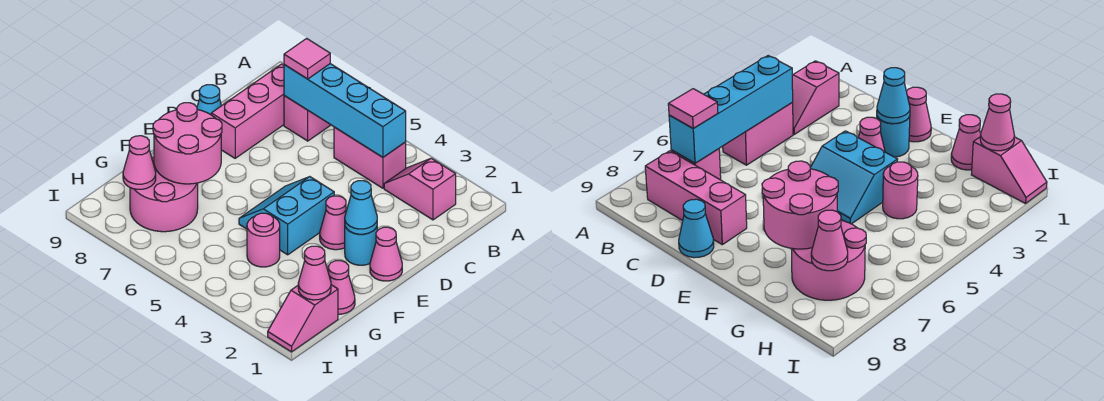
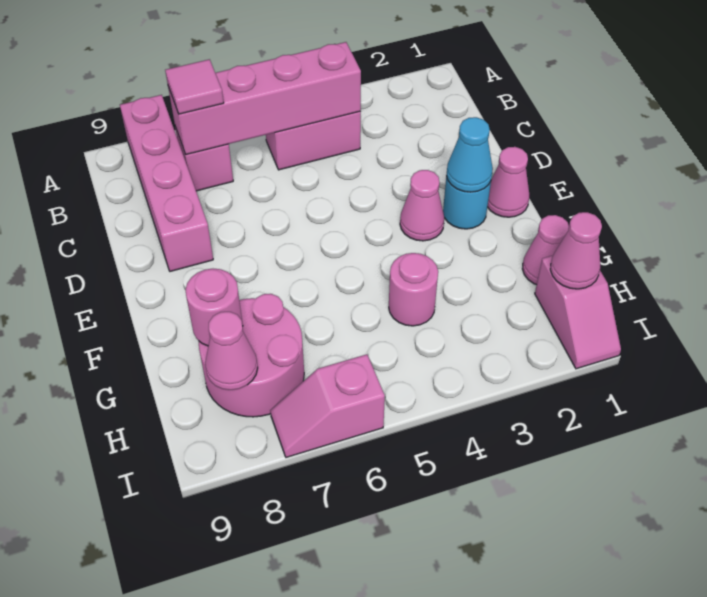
pink 1x2 slope [384,158,456,220] -> pink 1x2 slope moved to [270,354,385,457]
cyan 1x4 brick [284,64,406,157] -> pink 1x4 brick [168,42,361,154]
pink 1x3 brick [211,64,284,158] -> pink 1x4 brick [120,95,213,271]
cyan 1x1 cone [197,85,221,115] -> none
cyan 2x2 slope [239,177,334,255] -> none
pink 2x2 round brick [153,103,222,184] -> pink 1x1 round brick [185,269,243,346]

